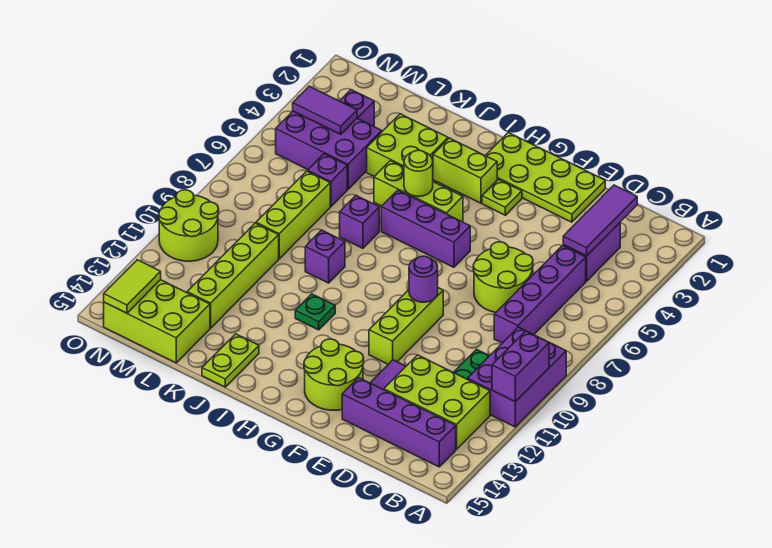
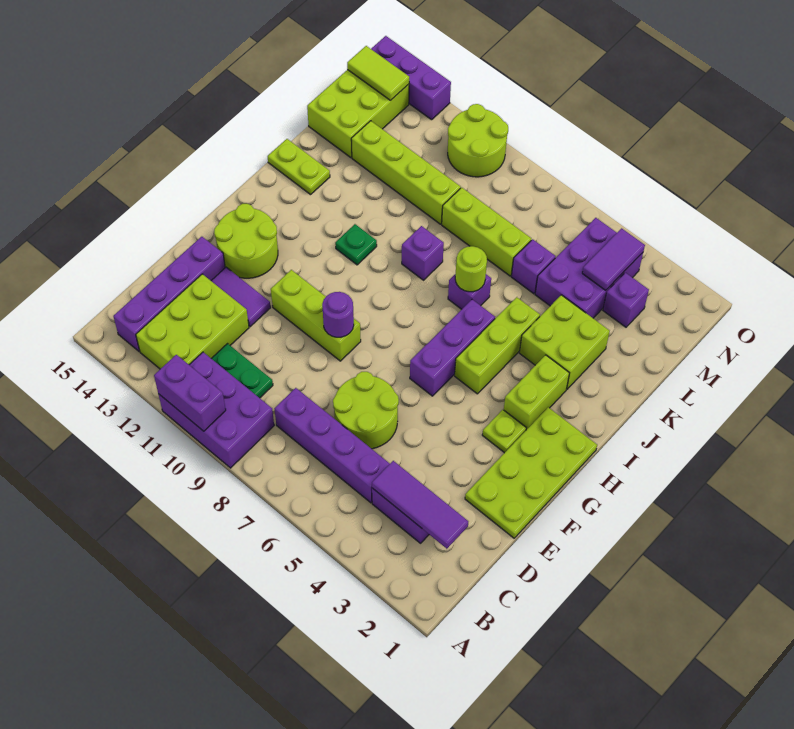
lime 1x1 round brick [404,150,433,197] -> lime 1x1 round brick moved to [455,246,487,292]
none -> purple 1x3 brick [371,36,451,120]

